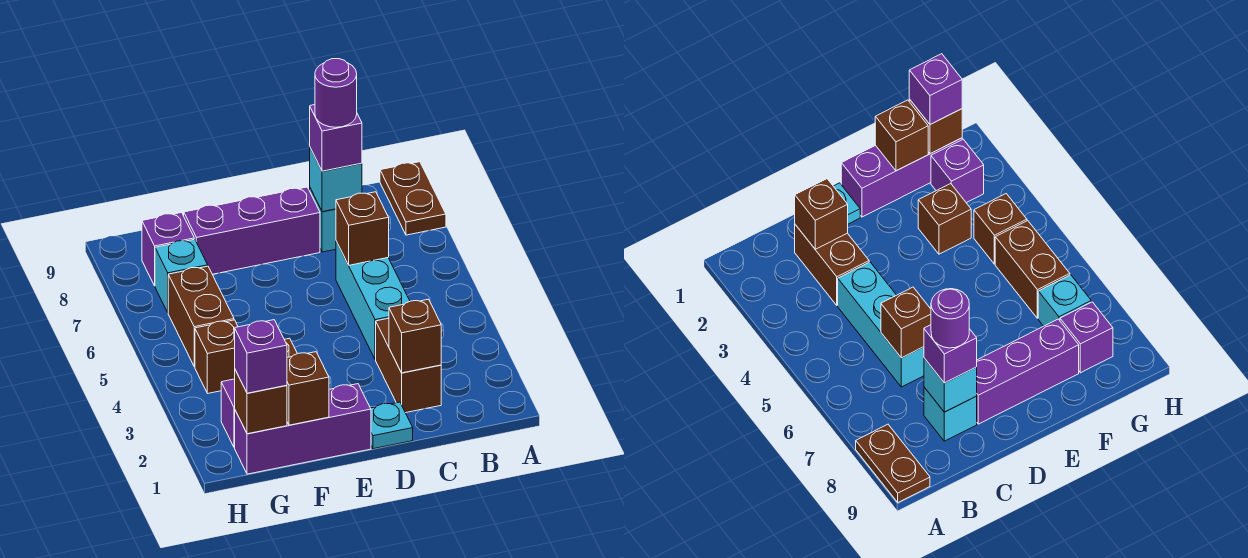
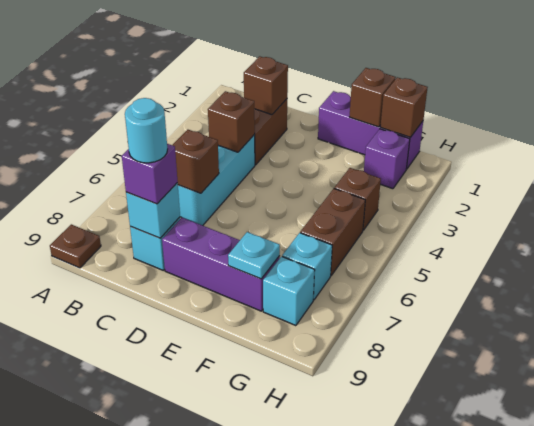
brown 1x2 plate [380,162,446,235] -> brown 1x1 plate [50,224,101,268]
purple 1x1 round brick [315,59,357,127] -> cyan 1x1 round brick [125,98,167,163]
cyan 1x1 plate [371,402,413,449] -> cyan 1x1 plate moved to [228,232,280,279]
brown 1x1 brick [918,184,971,254] -> brown 1x1 brick moved to [208,91,255,152]
purple 1x1 brick [235,320,287,393] -> none
purple 1x1 brick [142,212,194,286] -> cyan 1x1 brick [263,257,315,326]

